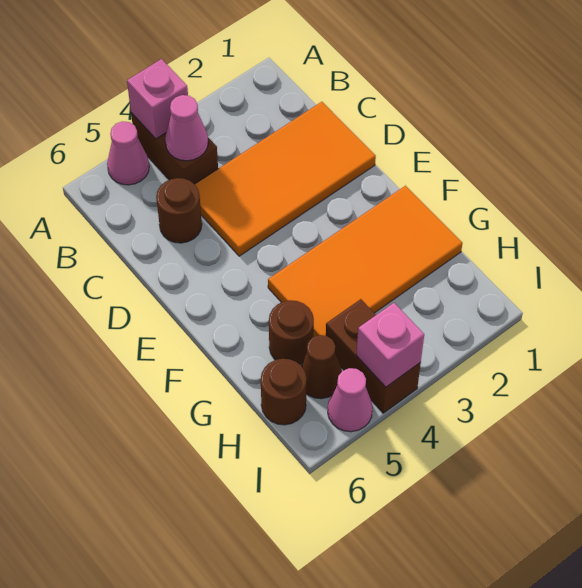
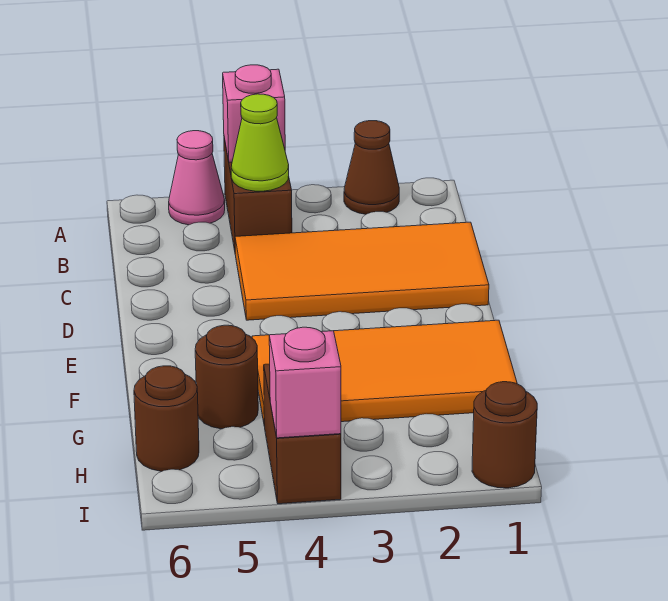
pink 1x1 cone [165,95,208,161] -> lime 1x1 cone [231,94,289,191]
brown 1x1 round brick [156,178,202,243] -> brown 1x1 round brick moved to [472,382,537,488]
brown 1x1 cone [301,335,342,399] -> brown 1x1 cone moved to [344,121,399,214]
pink 1x1 cone [328,368,373,432] -> none

